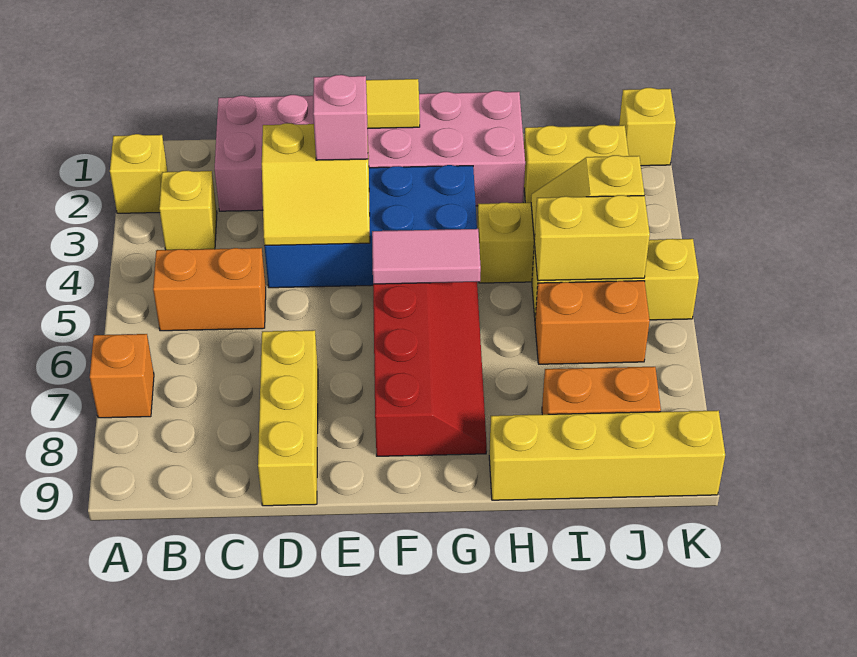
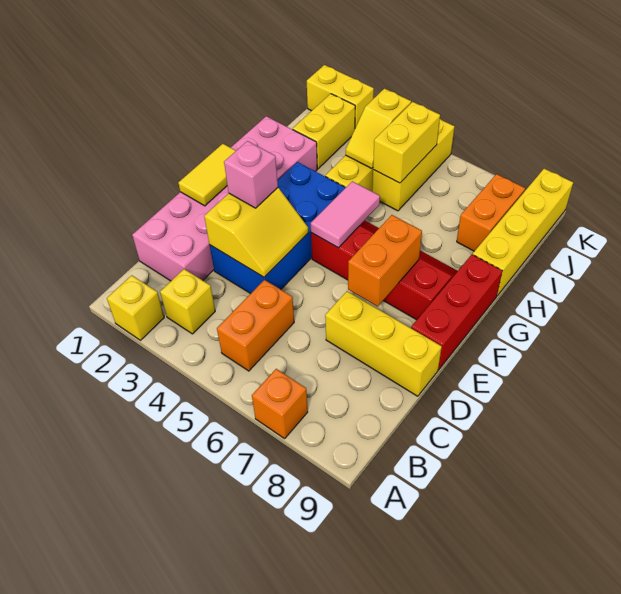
none -> red 1x3 brick [411,255,502,370]
orange 1x2 brick [535,281,650,364] -> orange 1x2 brick moved to [348,215,422,306]
yellow 1x1 brick [619,88,676,166] -> yellow 1x2 brick [307,65,374,128]

